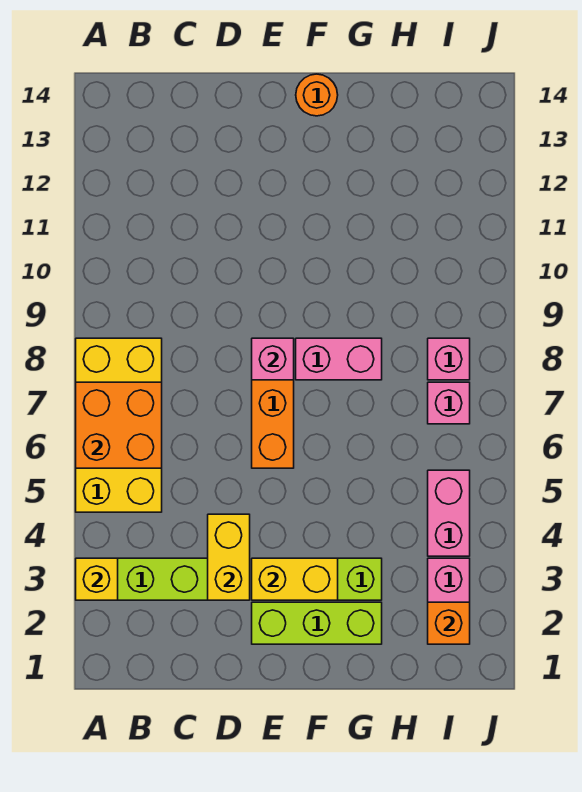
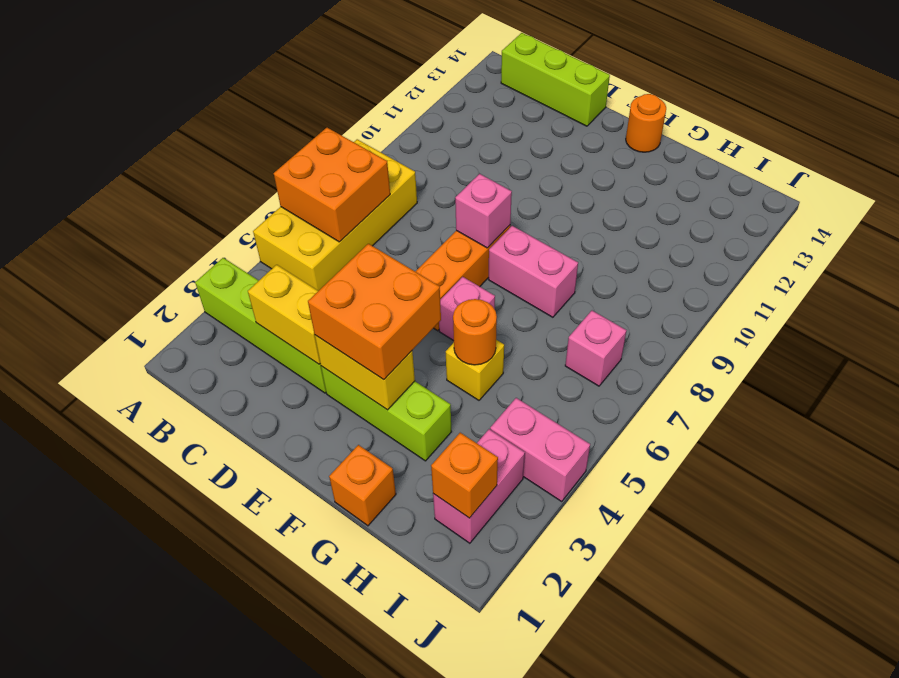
yellow 1x1 brick [76,558,118,600] -> yellow 1x1 brick moved to [446,340,504,400]
yellow 1x2 brick [208,514,250,600] -> yellow 1x2 brick turned to [248,265,320,364]
lime 1x3 brick [252,602,382,644] -> lime 1x3 brick moved to [501,33,610,126]
none -> orange 2x2 brick [308,244,441,380]
none -> orange 1x1 brick [329,445,396,526]
none -> orange 1x1 round brick [453,299,497,365]
pink 1x2 brick [428,470,470,556] -> pink 1x2 brick turned to [490,398,590,501]
pink 1x1 brick [428,338,470,380] -> pink 1x1 brick moved to [439,277,495,341]

